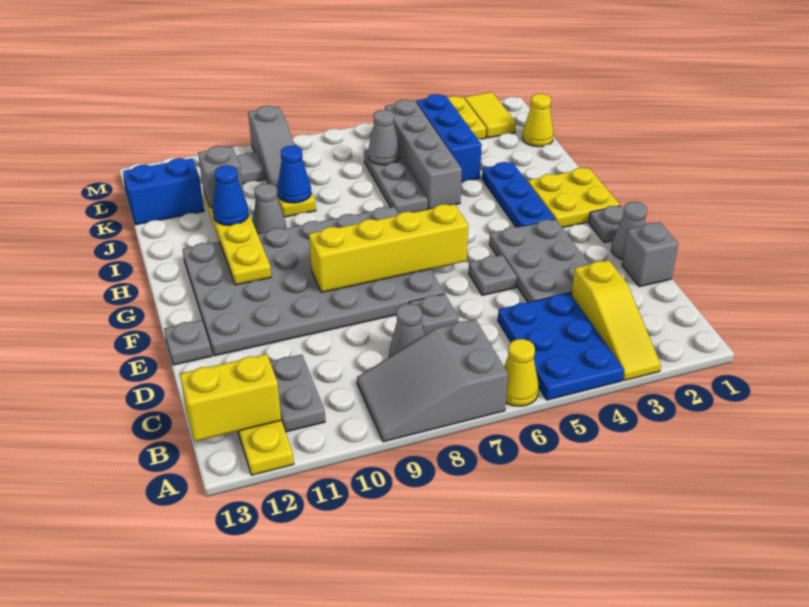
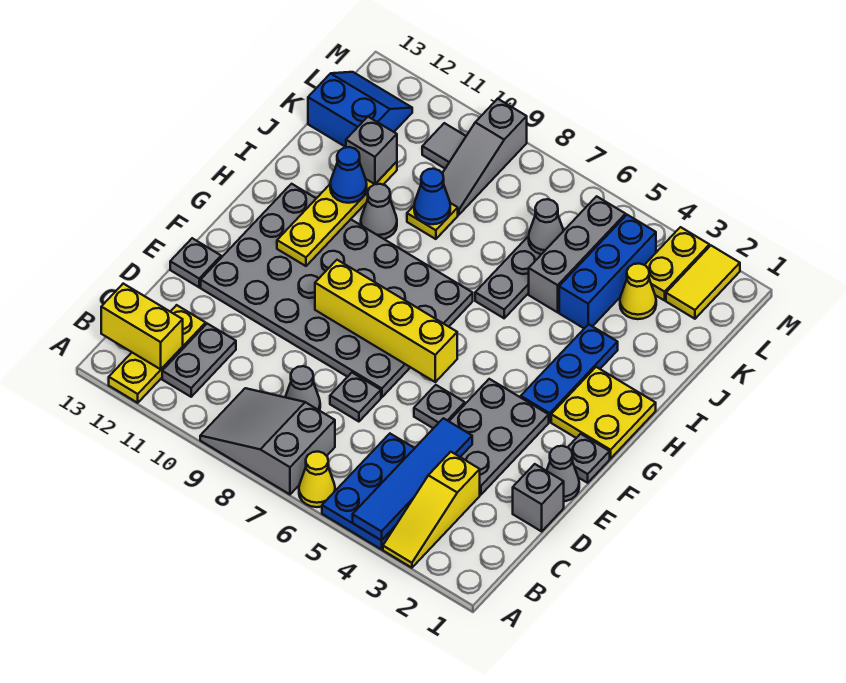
none -> blue 1x4 tile [353,418,472,540]
grey 1x4 brick [385,100,462,209] -> grey 1x3 brick [529,196,626,312]
yellow 1x1 cone [522,94,554,147] -> yellow 1x1 cone moved to [620,264,656,319]

